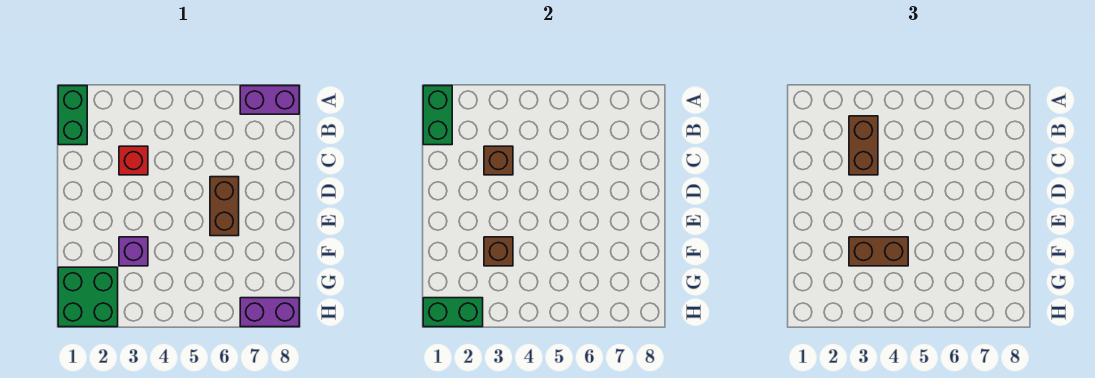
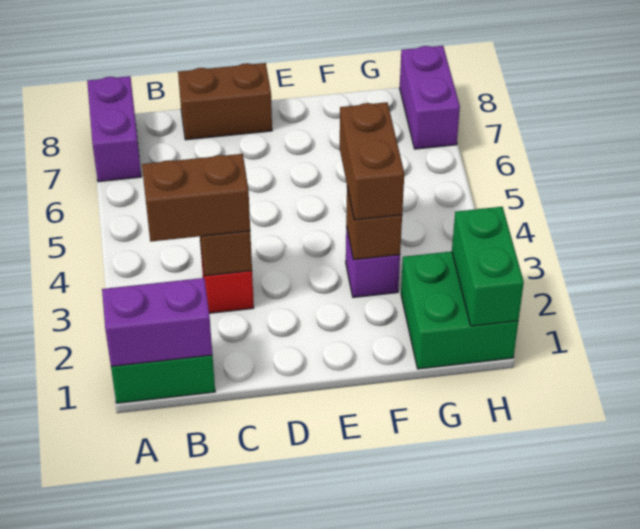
green 1x2 brick [423,86,452,145] -> purple 1x2 brick [102,278,212,366]
brown 1x2 brick [210,177,239,236] -> brown 1x2 brick moved to [178,63,272,140]

